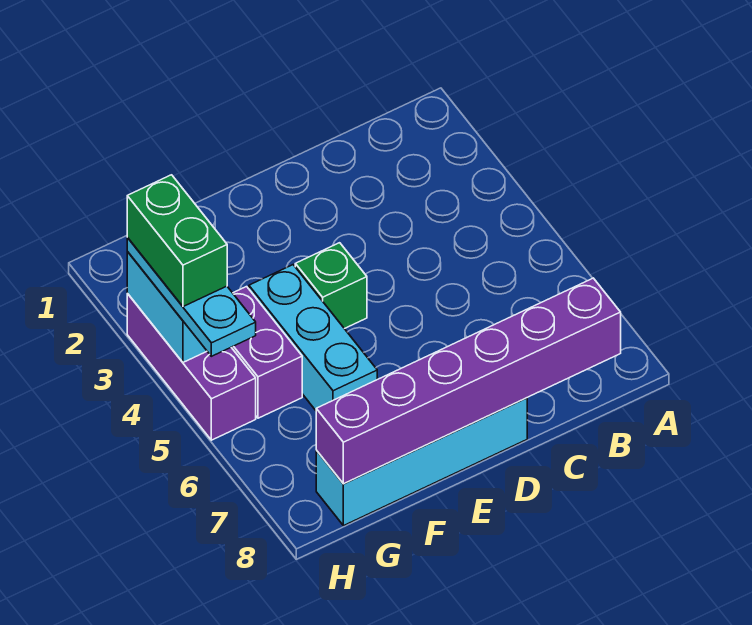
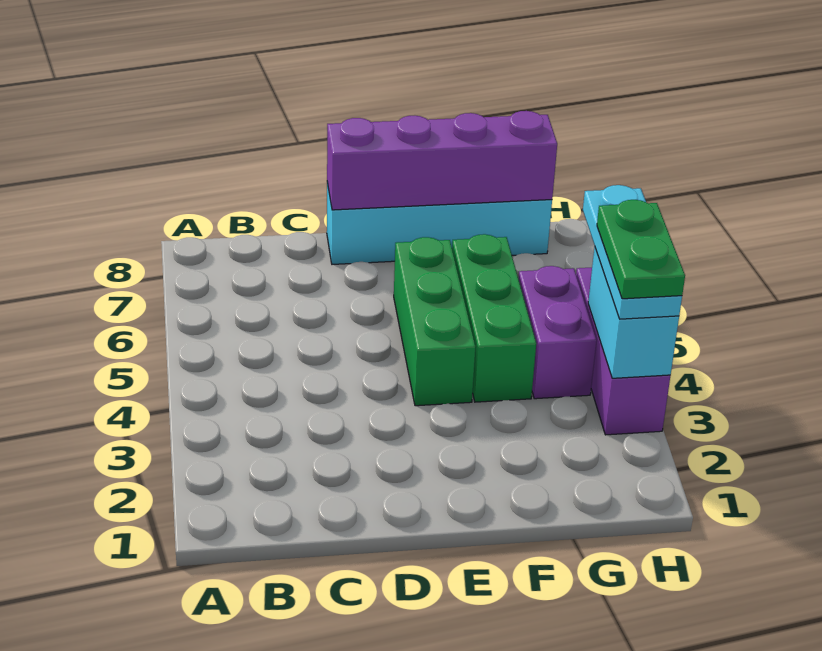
purple 1x6 brick [316,278,621,484] -> purple 1x4 brick [327,111,557,210]
green 1x1 brick [295,243,367,329] -> green 1x3 brick [394,237,475,406]
cyan 1x3 brick [249,265,377,410] -> green 1x3 brick [452,234,536,402]
green 1x2 brick [127,175,227,307] -> green 1x2 plate [597,200,685,299]

